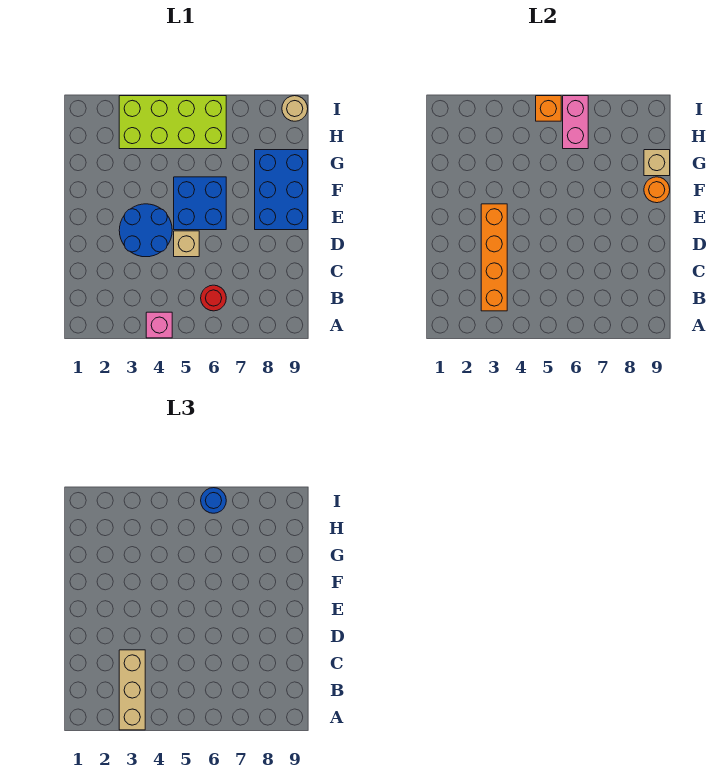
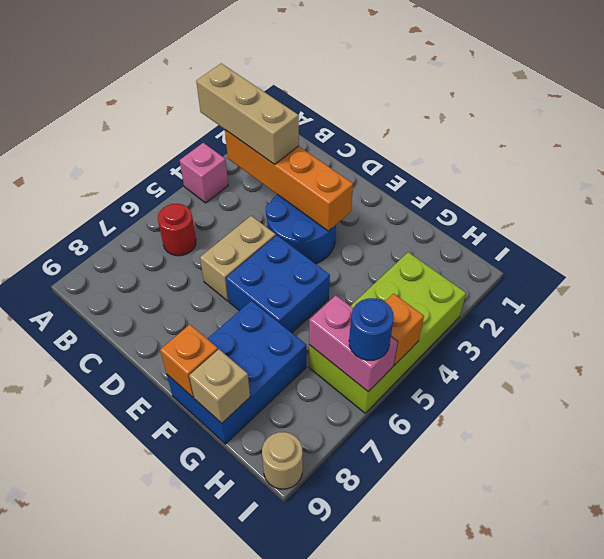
tan 1x1 brick [174,231,199,257] -> tan 1x2 brick [200,216,276,301]
blue 2x3 brick [255,150,308,230] -> blue 2x3 brick turned to [167,301,306,444]
orange 1x1 round brick [644,177,670,203] -> orange 1x1 brick [160,325,218,397]

